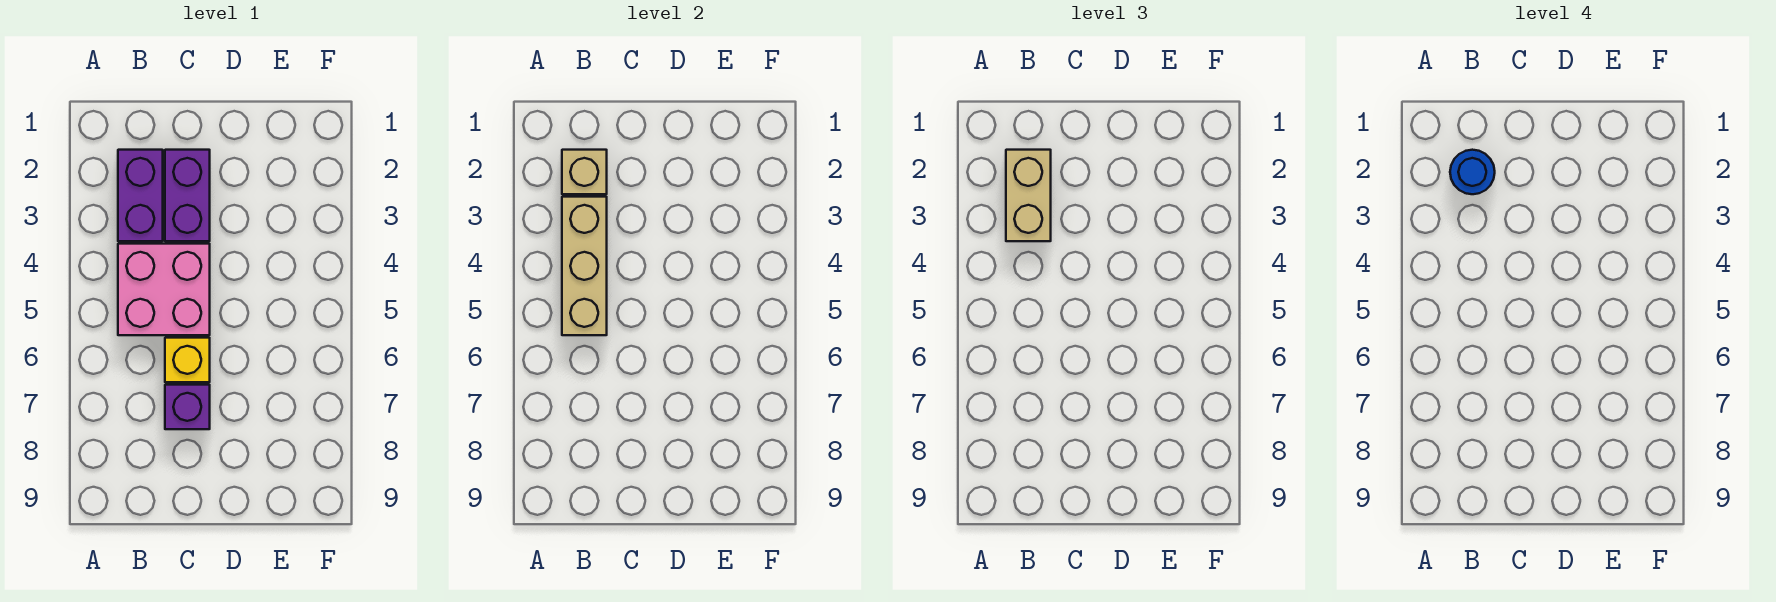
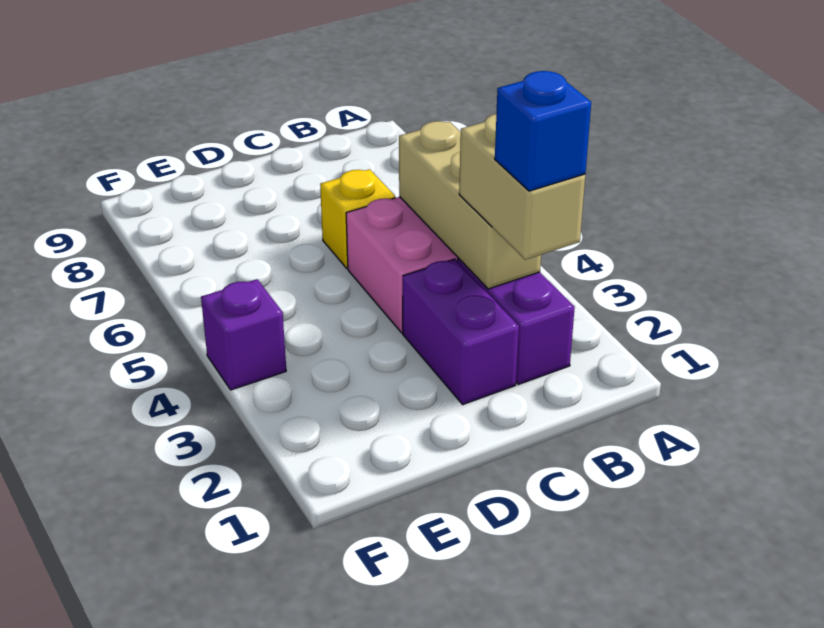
tan 1x1 brick [562,150,607,194] -> none
blue 1x1 round brick [1450,150,1495,194] -> blue 1x1 brick [495,71,591,191]
purple 1x1 brick [165,385,210,429] -> purple 1x1 brick moved to [201,279,286,390]

